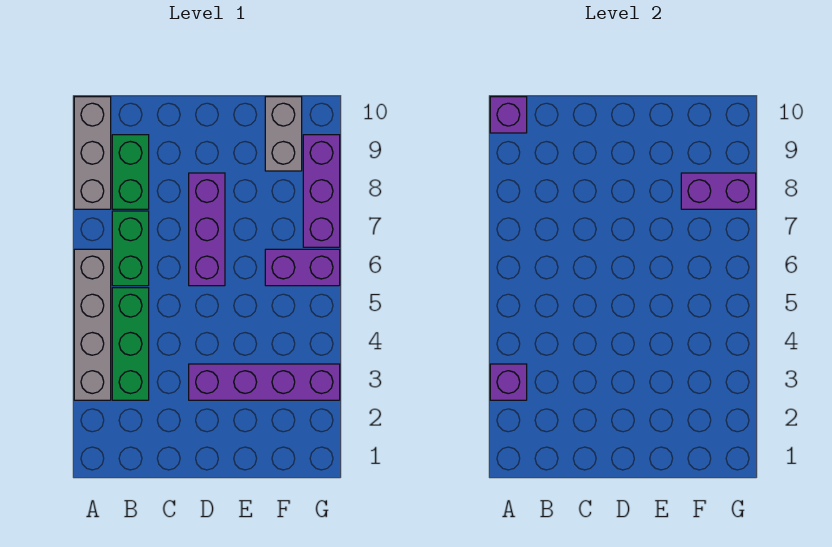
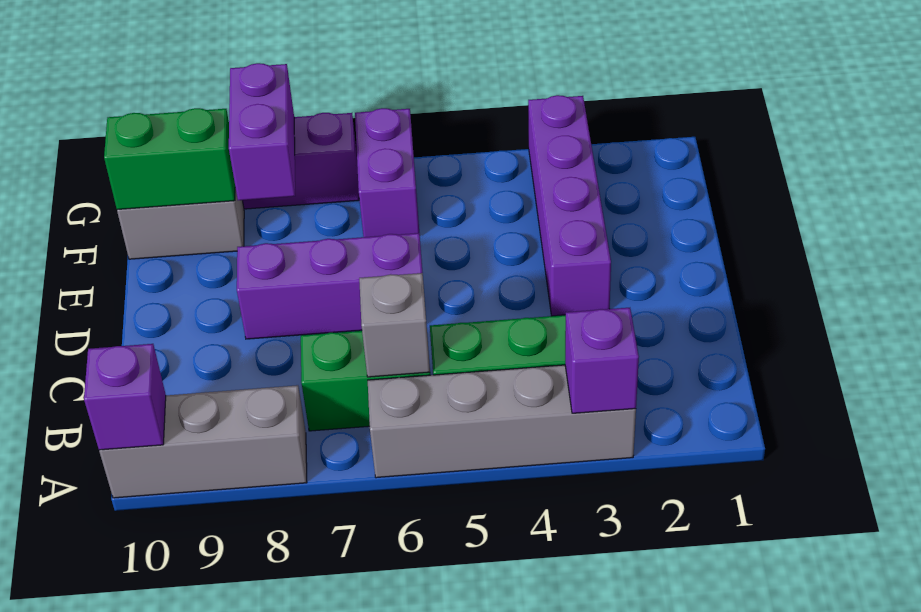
none -> grey 1x1 brick [359,273,430,377]
green 1x2 brick [112,135,149,209] -> green 1x2 brick moved to [104,108,235,210]

